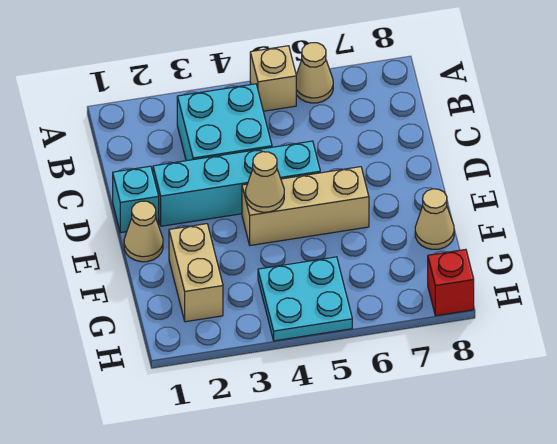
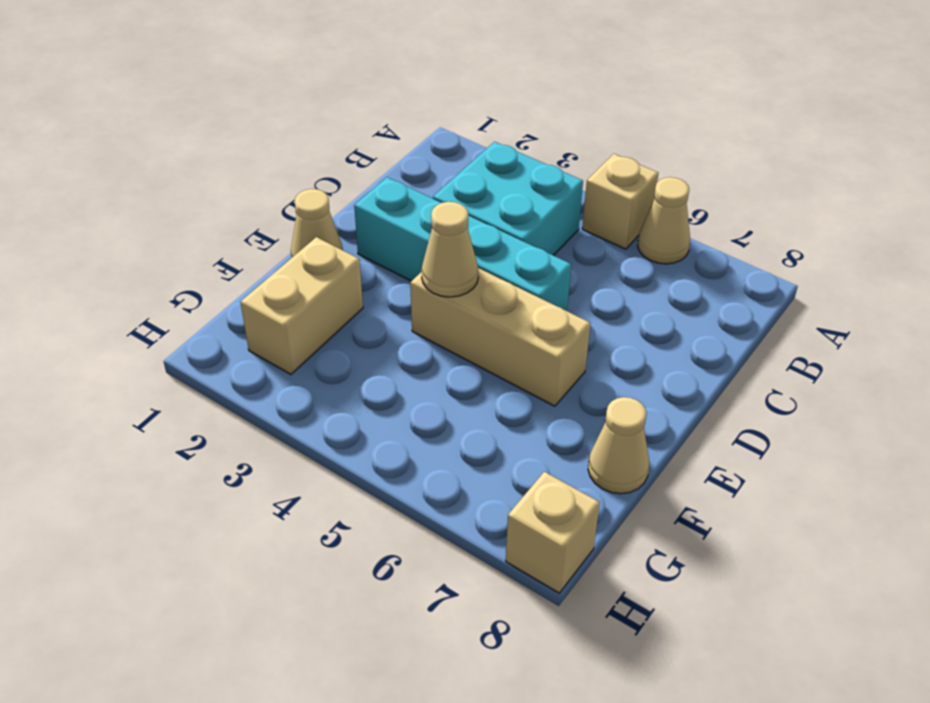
cyan 1x1 brick [113,166,159,233] -> none
cyan 2x2 plate [258,257,352,341] -> none
red 1x1 brick [428,249,474,316] -> tan 1x1 brick [506,472,600,593]

